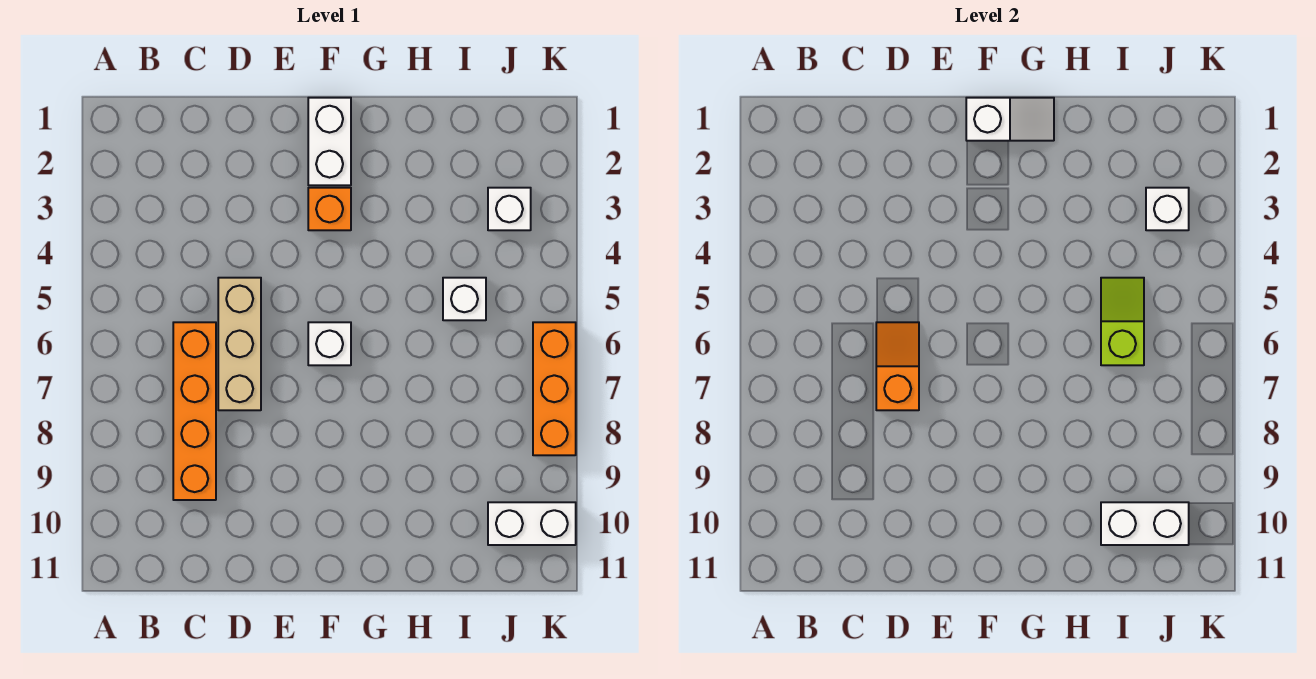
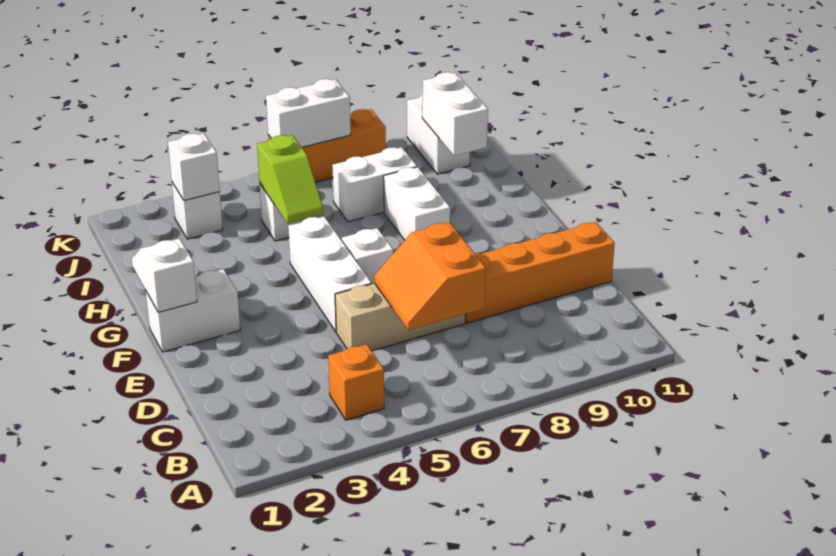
orange 1x4 brick [173,322,216,500] -> orange 1x4 brick moved to [465,222,615,323]
orange 1x2 slope [876,322,919,410] -> orange 2x2 slope [374,222,486,330]
none -> white 1x3 brick [288,216,372,332]
orange 1x1 brick [308,188,351,230] -> orange 1x1 brick moved to [328,344,384,420]
none -> white 1x2 brick [384,167,450,240]
lime 1x2 slope [1101,278,1144,365] -> lime 1x2 slope turned to [257,135,323,224]
none -> white 1x2 brick [332,147,417,222]
none -> white 1x2 brick [266,79,351,147]

